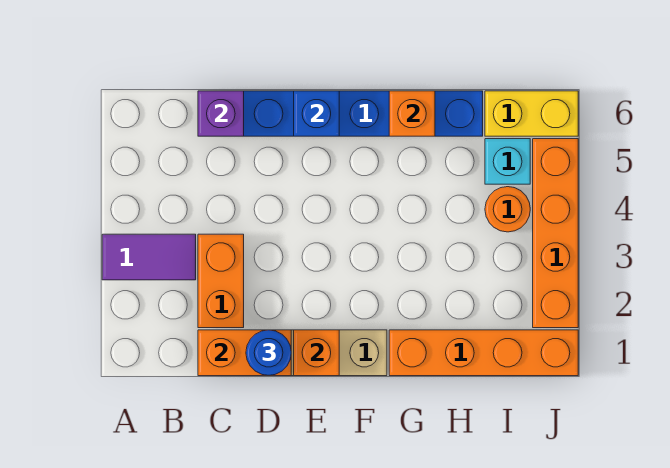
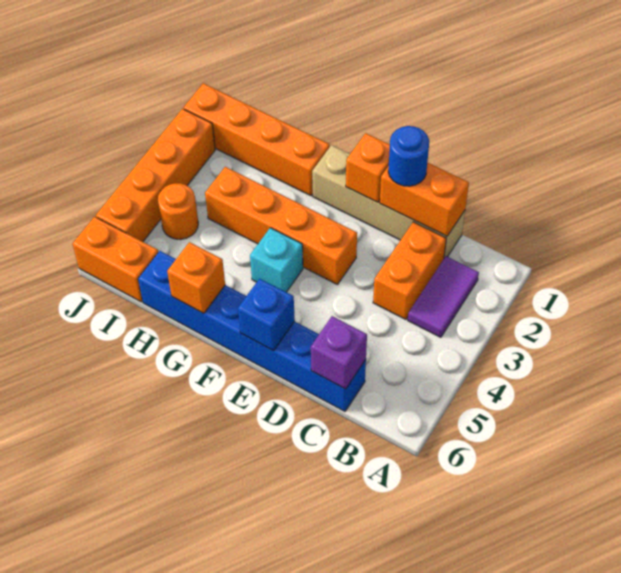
purple 1x2 tile [102,234,196,280] -> purple 1x2 tile turned to [408,256,479,337]
none -> orange 1x4 brick [205,167,357,285]
cyan 1x1 brick [485,139,530,184] -> cyan 1x1 brick moved to [250,228,303,292]
yellow 1x2 brick [485,91,578,136] -> orange 1x2 brick [72,217,158,302]

